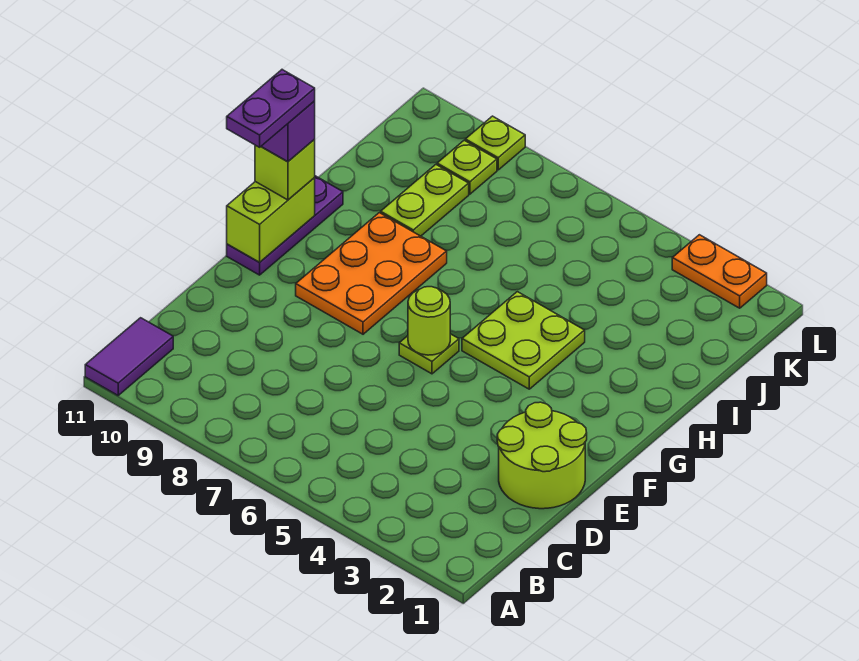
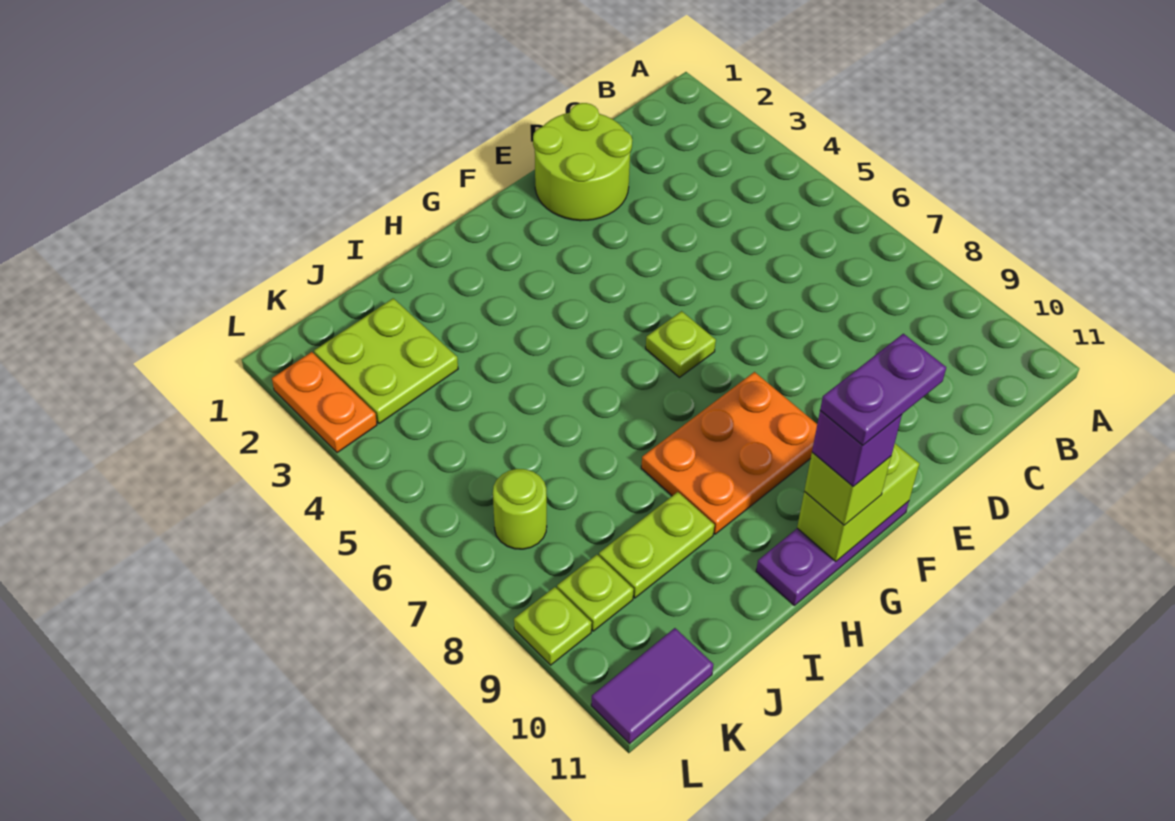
purple 1x2 tile [85,318,173,395] -> purple 1x2 tile moved to [591,628,714,744]
lime 1x1 round brick [408,287,450,355] -> lime 1x1 round brick moved to [493,469,547,549]
lime 2x2 plate [462,292,585,389] -> lime 2x2 plate moved to [314,298,458,424]

